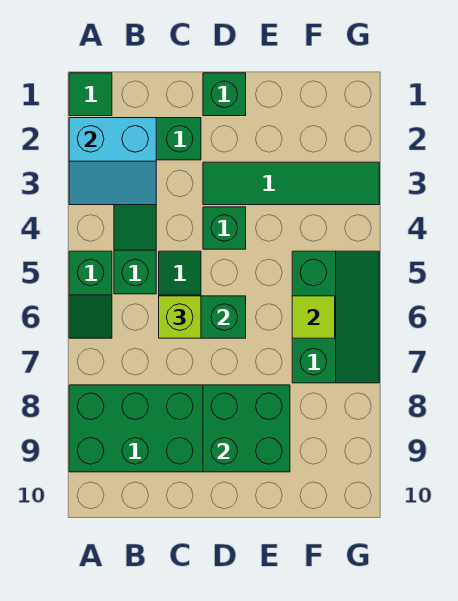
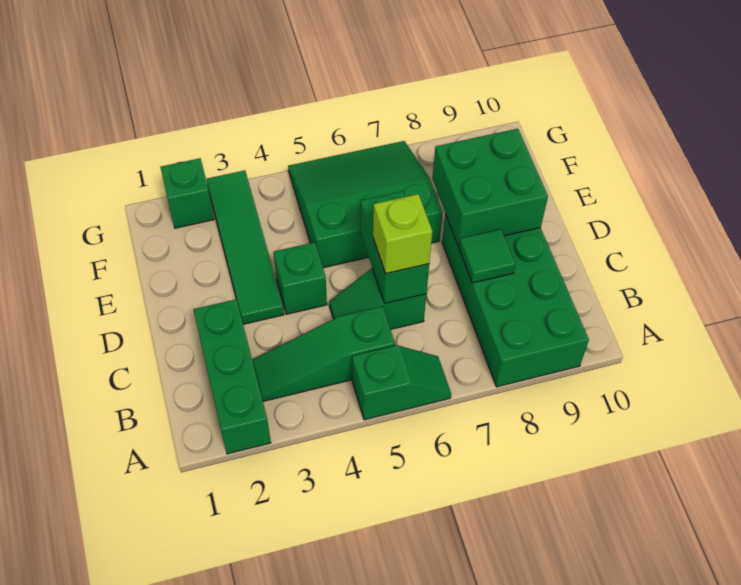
green 1x1 tile [69,73,112,116] -> green 1x1 tile moved to [459,229,515,283]
cyan 2x2 slope [69,118,156,205] -> none
green 1x1 brick [203,73,246,116] -> green 1x1 brick moved to [160,158,214,228]
green 2x3 slope [292,251,379,383] -> green 3x3 slope [288,141,443,268]
lime 1x1 tile [292,296,335,338] -> none

